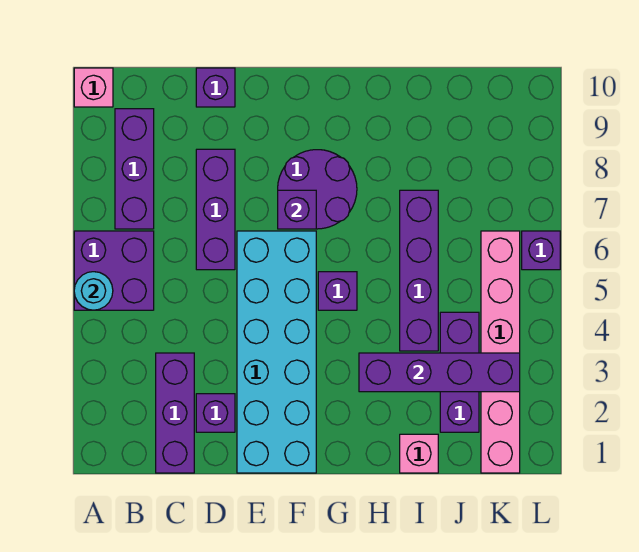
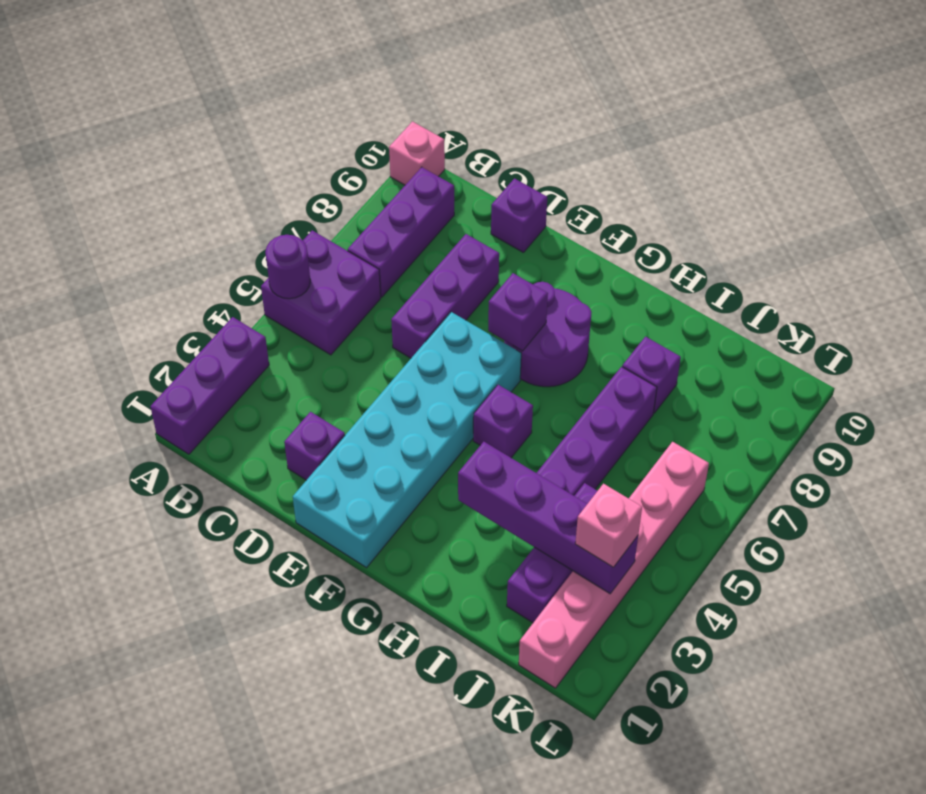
cyan 1x1 round brick [74,272,113,310] -> purple 1x1 round brick [265,235,310,299]
purple 1x3 brick [156,353,194,473] -> purple 1x3 brick moved to [150,317,269,454]
pink 1x1 brick [400,434,438,473] -> pink 1x1 brick moved to [575,484,642,567]
purple 1x1 brick [522,231,560,270] -> purple 1x1 brick moved to [622,337,681,413]

